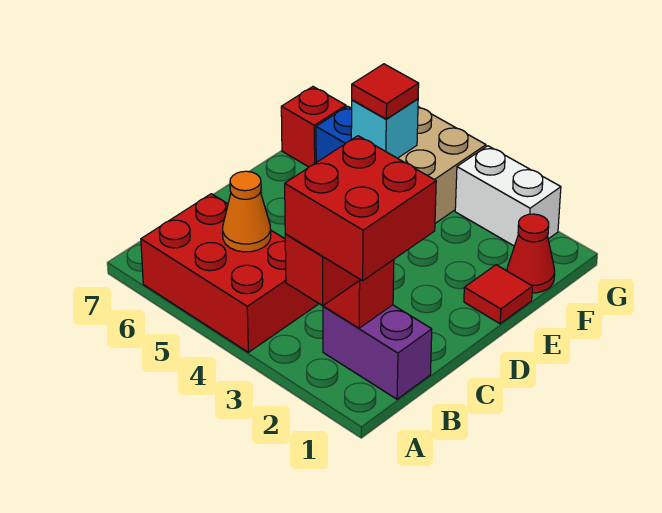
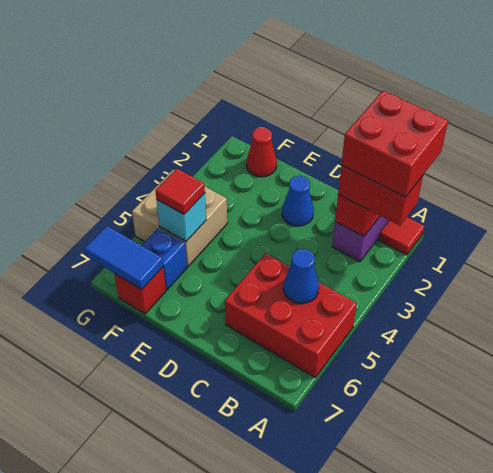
red 2x3 brick [141,194,318,352] -> red 2x3 brick turned to [225,253,357,377]
orange 1x1 cone [223,171,271,252] -> blue 1x1 cone [283,249,319,304]
none -> blue 1x1 cone [282,176,314,226]
red 1x1 tile [464,265,532,324] -> red 1x1 tile moved to [379,217,424,255]
none -> blue 1x2 tile [85,226,163,289]
white 1x2 brick [455,146,561,246] -> none

